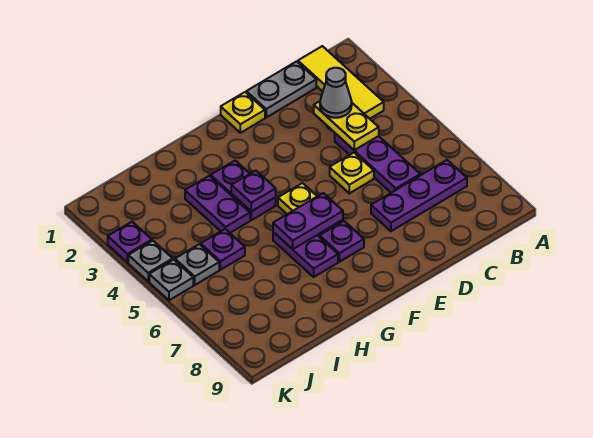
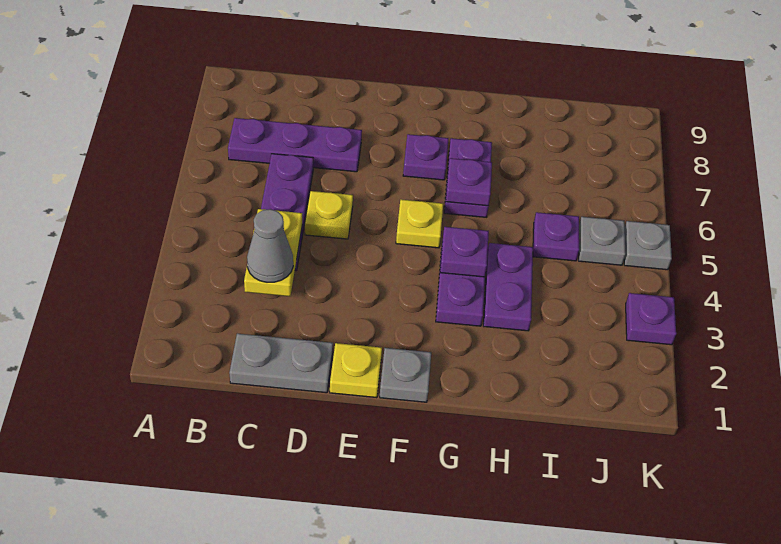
yellow 1x3 tile [298,46,384,119] -> none
purple 1x2 plate [273,193,343,249] -> purple 1x1 plate [446,158,492,206]
grey 1x1 plate [128,241,173,281] -> grey 1x1 plate moved to [380,348,431,402]

